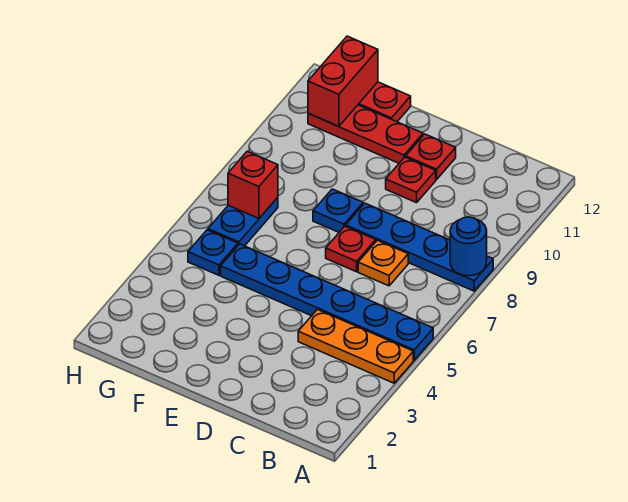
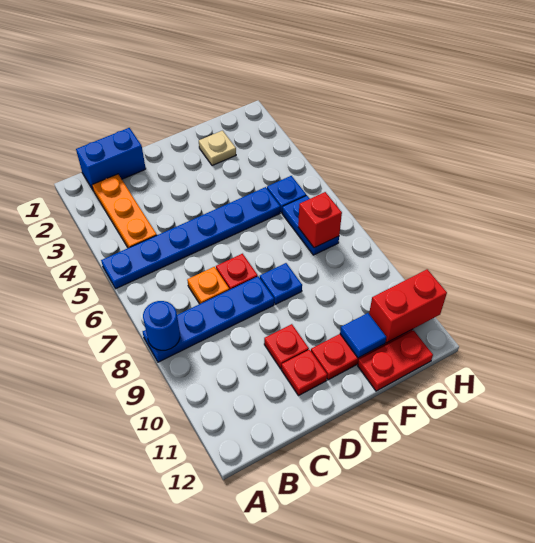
orange 1x3 plate [298,309,413,383] -> orange 1x3 plate turned to [92,174,157,248]
none -> blue 1x2 brick [76,128,146,190]
none -> tan 1x1 plate [199,131,236,166]
none -> blue 1x1 tile [340,313,386,358]
red 1x2 brick [308,36,378,126] -> red 1x2 brick turned to [369,269,447,343]

